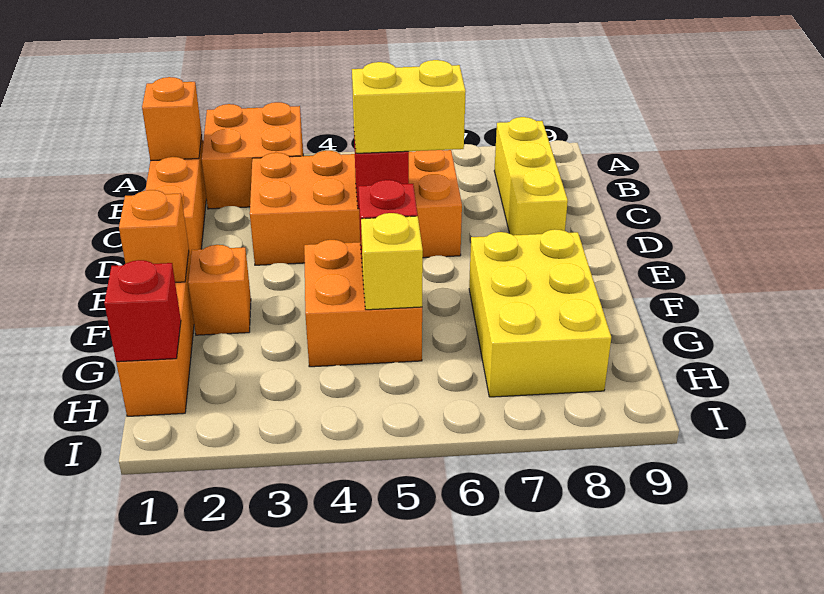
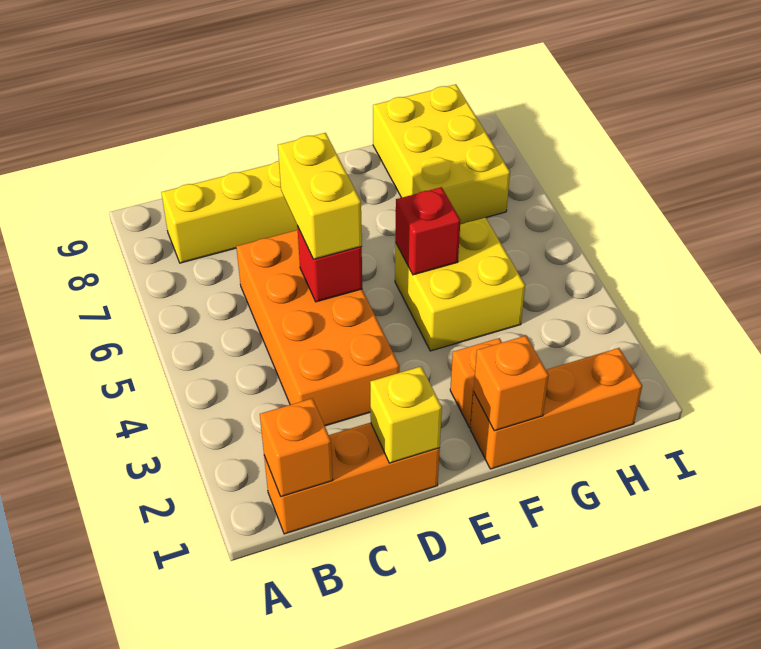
orange 2x2 brick [202,102,303,209] -> none
orange 2x2 brick [304,240,422,367] -> yellow 2x2 brick [395,218,525,351]
yellow 2x3 brick [469,229,611,397] -> yellow 2x3 brick turned to [373,84,510,224]
yellow 1x1 brick [361,213,423,310] -> yellow 1x1 brick moved to [370,367,442,463]
red 1x1 brick [104,260,181,362] -> none

